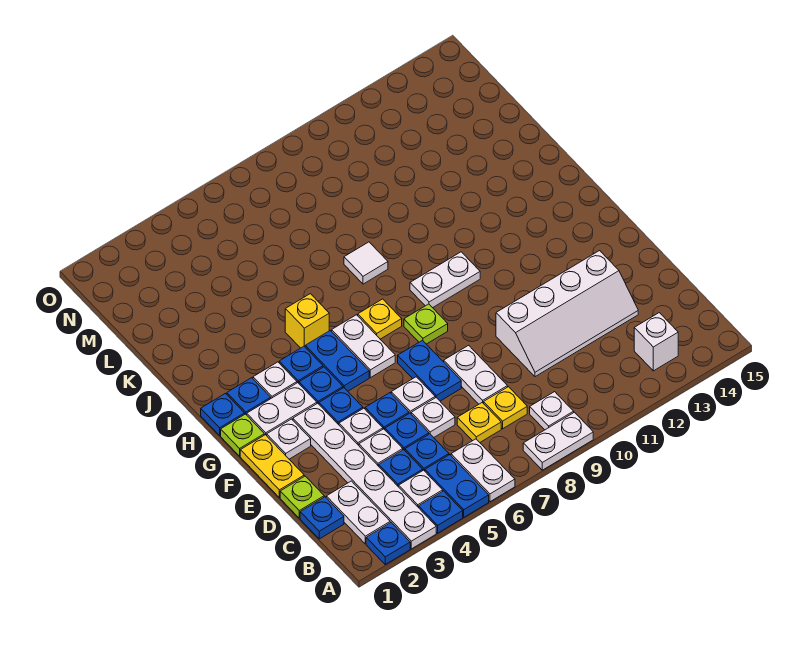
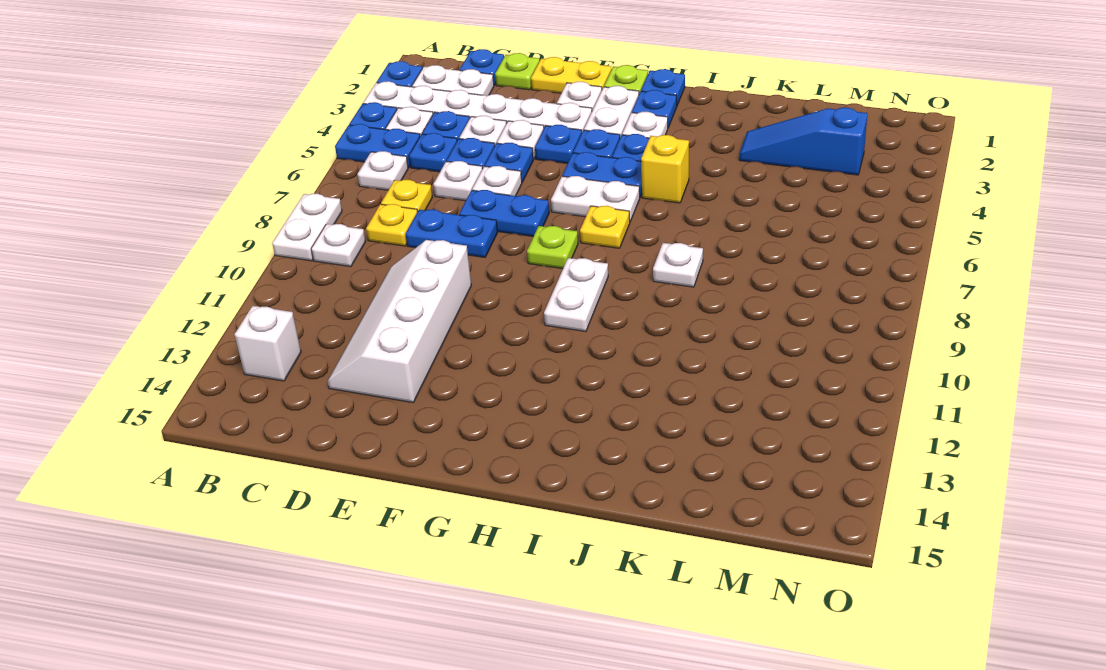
white 1x2 plate [451,439,515,502] -> white 1x1 plate [357,151,408,190]
white 1x2 plate [444,345,508,404] -> blue 1x2 plate [406,209,498,257]
white 1x1 tile [344,242,388,284] -> white 1x1 plate [653,243,703,287]
none -> blue 1x3 slope [739,107,868,175]

